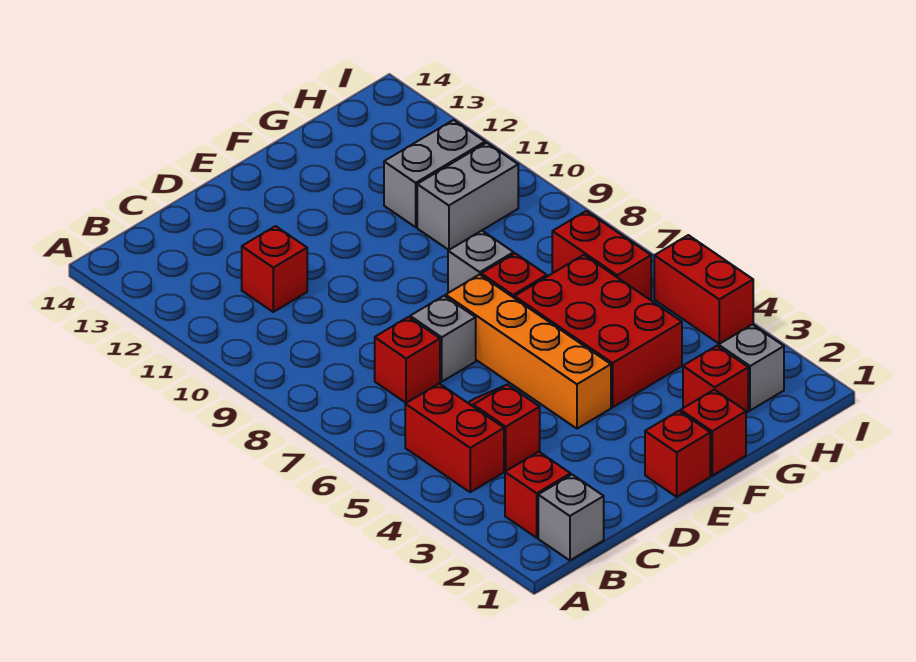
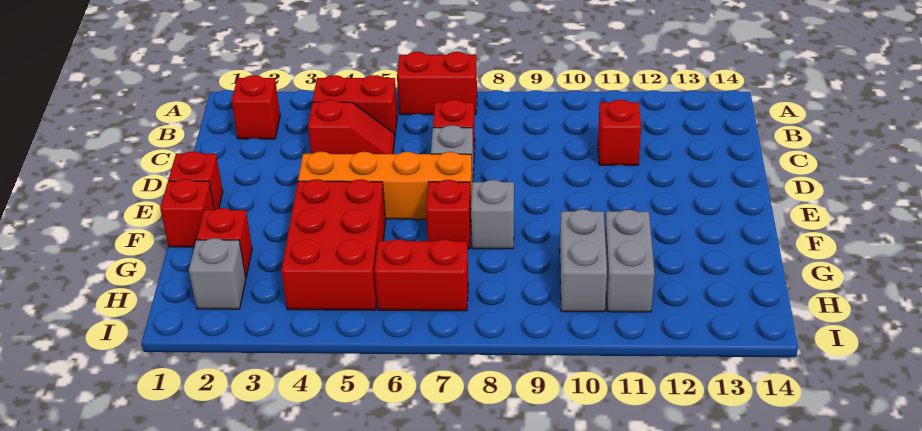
grey 1x1 brick [538,475,604,560] -> none
red 2x3 brick [515,255,682,407] -> red 2x3 brick turned to [281,179,386,310]
red 1x2 brick [654,235,753,344] -> red 1x2 brick moved to [397,52,477,115]

